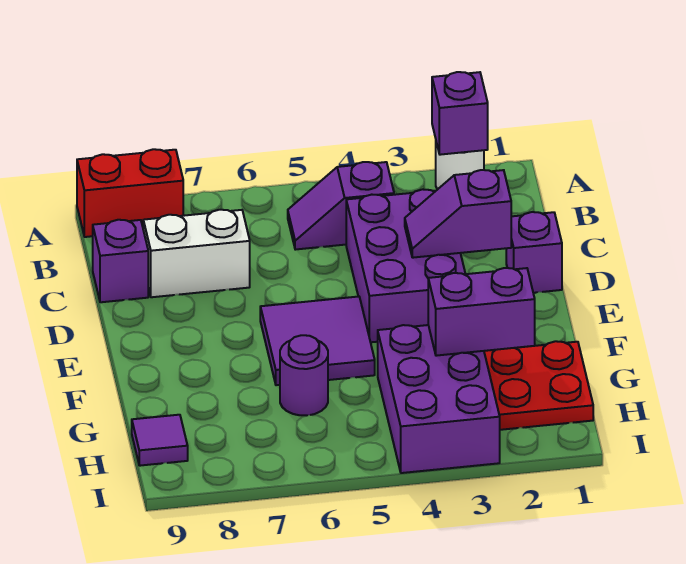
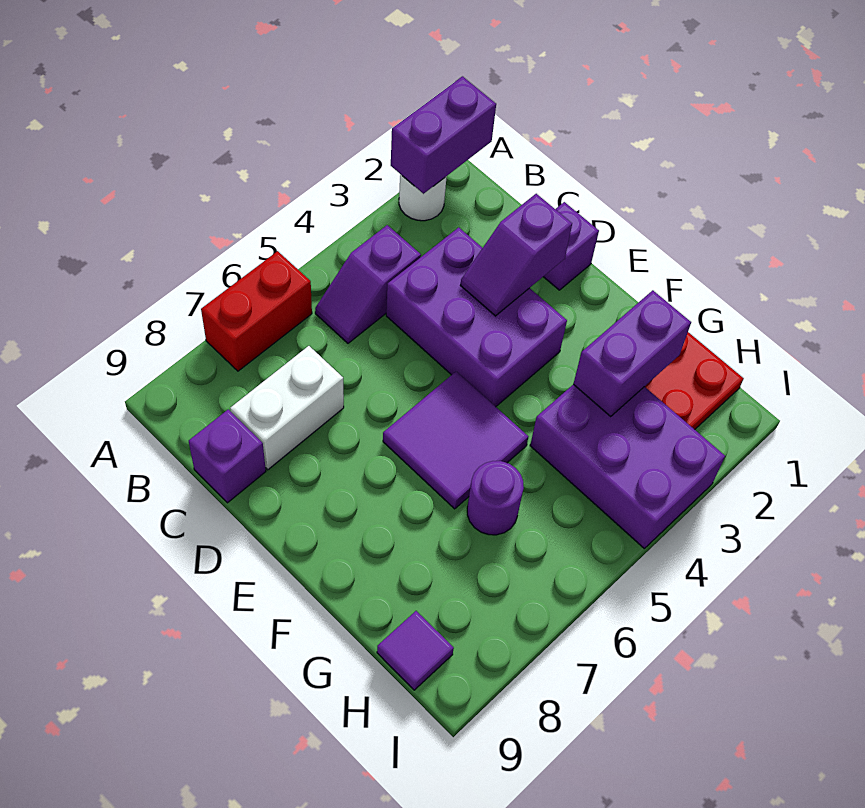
purple 1x1 brick [432,72,488,155] -> purple 1x2 brick [391,76,496,194]
red 1x2 brick [77,149,183,237] -> red 1x2 brick moved to [201,251,312,371]

